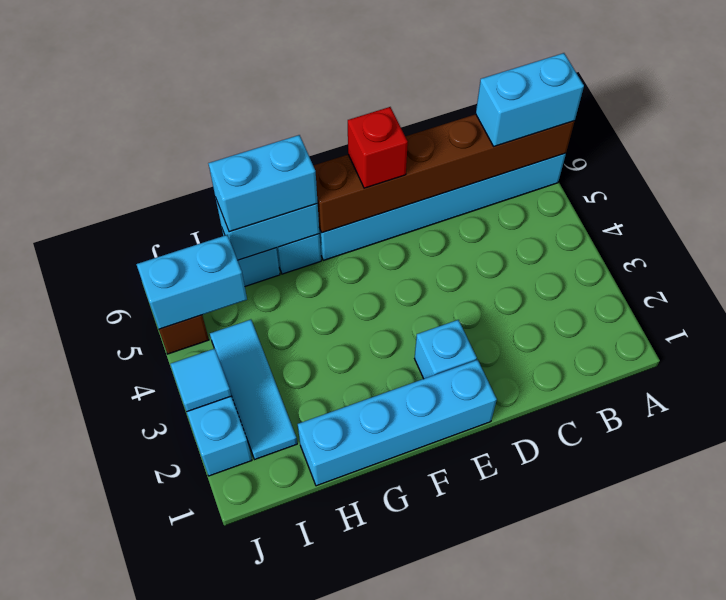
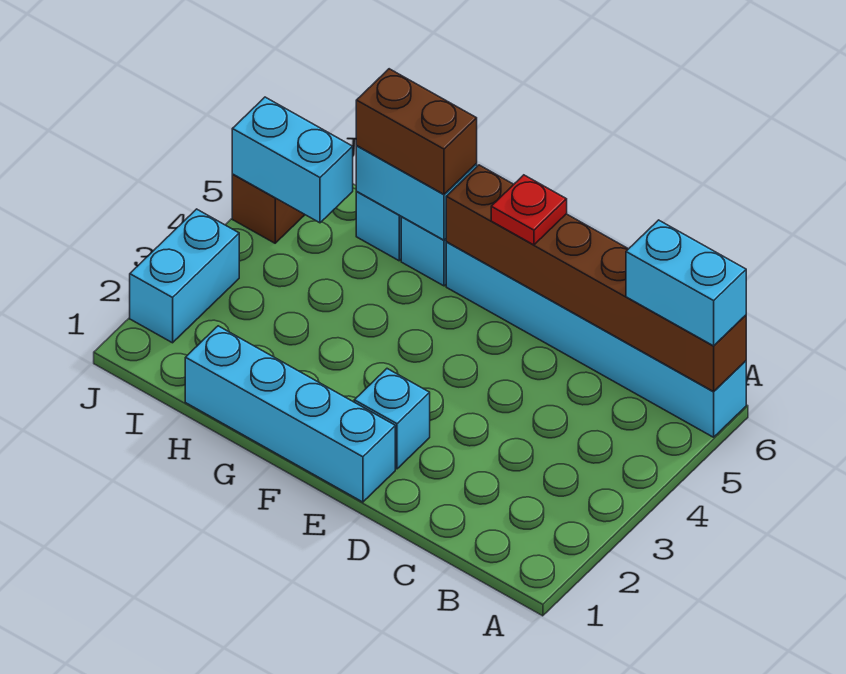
red 1x1 brick [348,107,408,188] -> red 1x1 plate [491,175,567,245]
cyan 1x2 brick [208,135,318,232] -> brown 1x2 brick [356,69,477,194]
cyan 1x3 tile [210,320,297,459] -> none
cyan 1x1 tile [170,349,231,412] -> none

